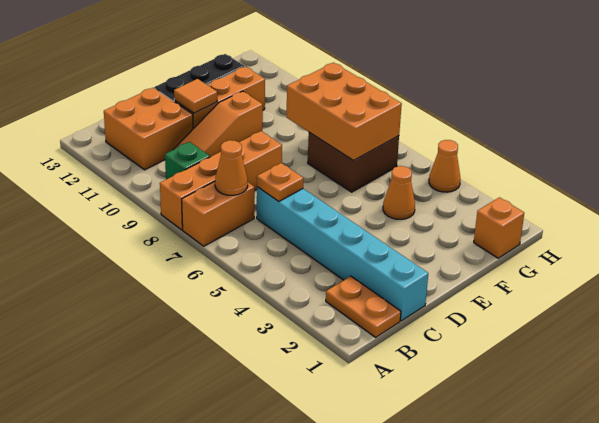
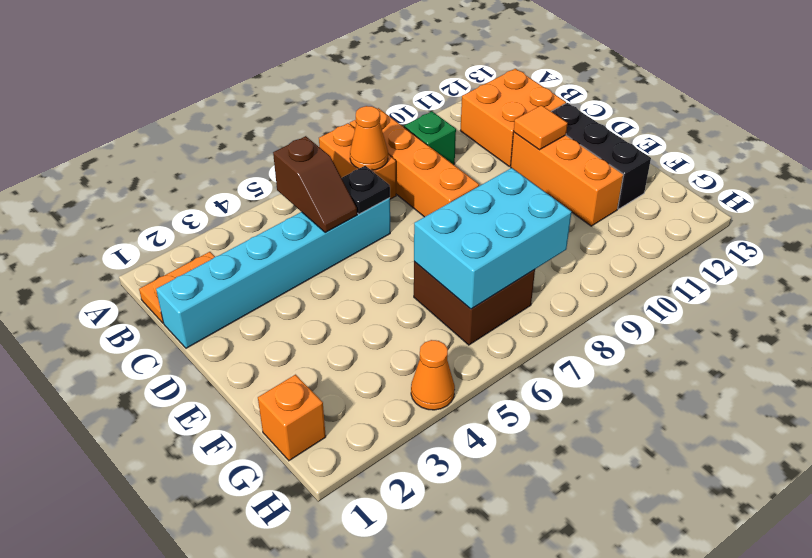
none -> brown 1x2 slope [273,136,357,233]
orange 1x1 plate [257,163,303,201] -> black 1x1 plate [342,166,390,214]
orange 1x3 slope [173,91,263,157] -> none
orange 1x1 cone [383,166,415,219] -> none
orange 2x3 brick [286,63,402,161] -> cyan 2x3 brick [414,168,572,309]

